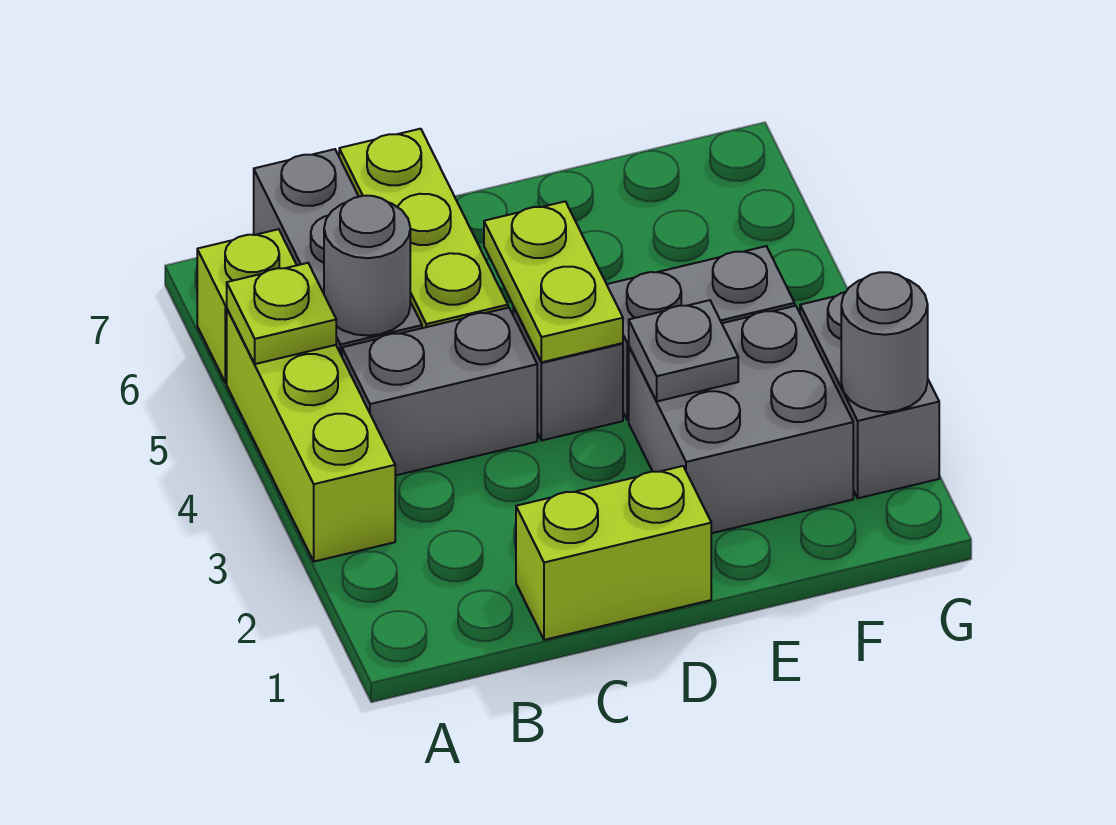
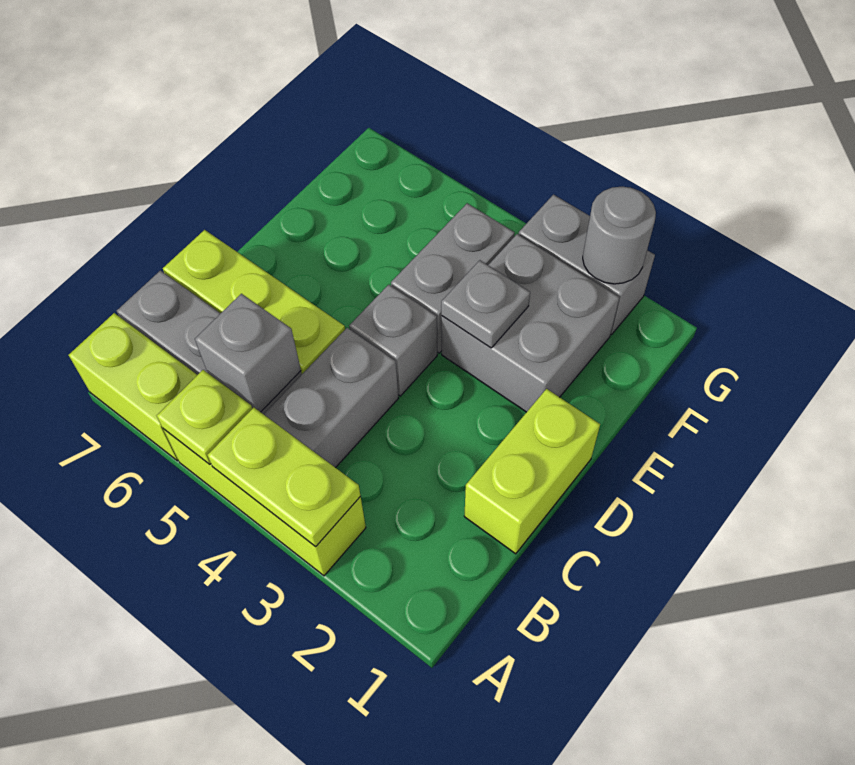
lime 1x1 brick [197,229,297,383] -> lime 1x2 brick [69,313,197,461]
grey 1x1 round brick [324,196,410,336] -> grey 1x1 brick [195,294,301,412]
lime 1x2 plate [484,201,623,362] -> lime 1x2 plate moved to [208,408,360,547]

